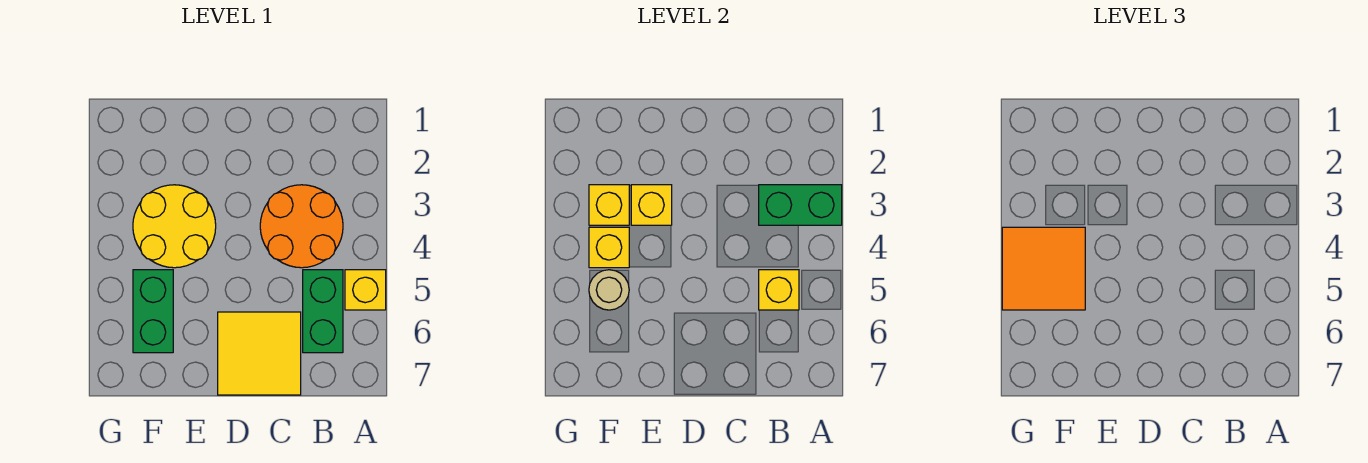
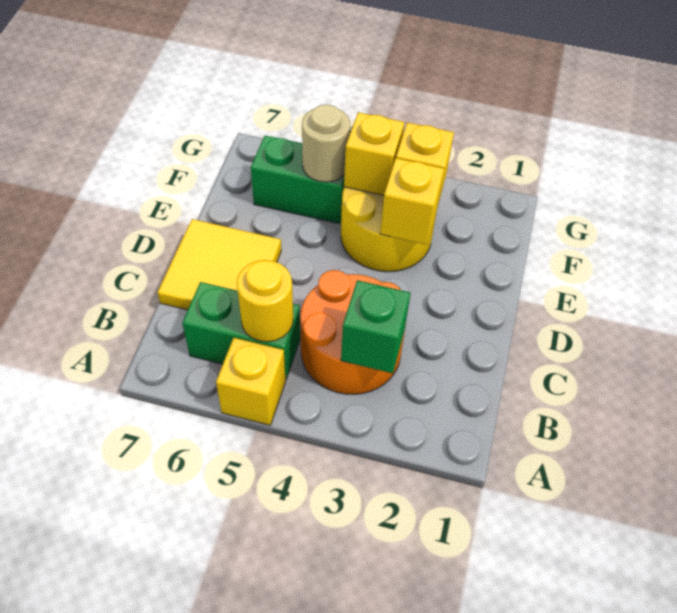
green 1x2 brick [759,185,842,225] -> green 1x1 brick [341,280,410,373]
yellow 1x1 brick [759,270,799,310] -> yellow 1x1 round brick [237,260,293,342]
orange 2x2 tile [1002,227,1085,310] -> none

